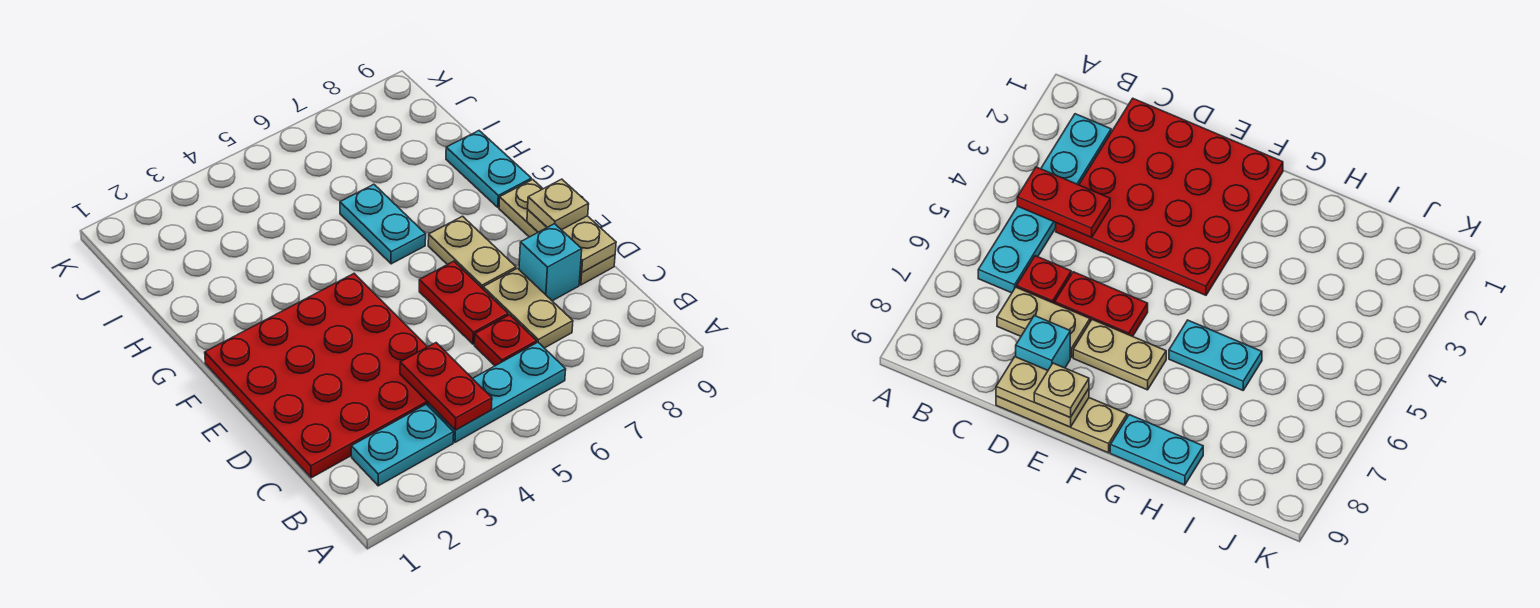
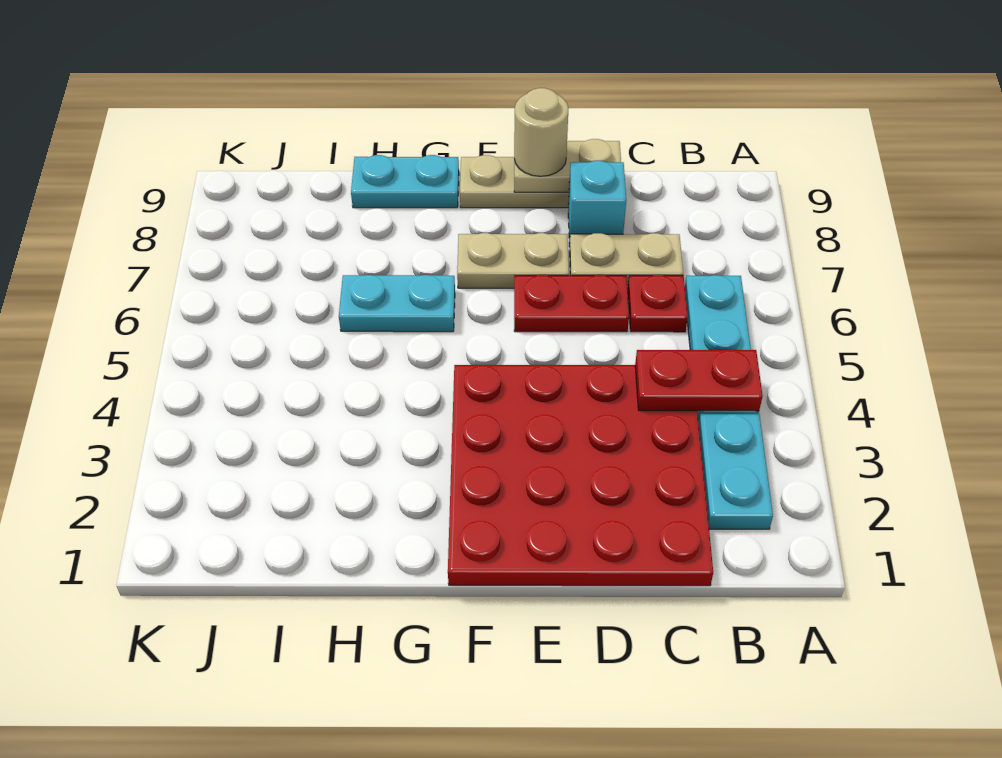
tan 1x1 plate [528,179,589,230] -> tan 1x1 round brick [514,88,569,176]

